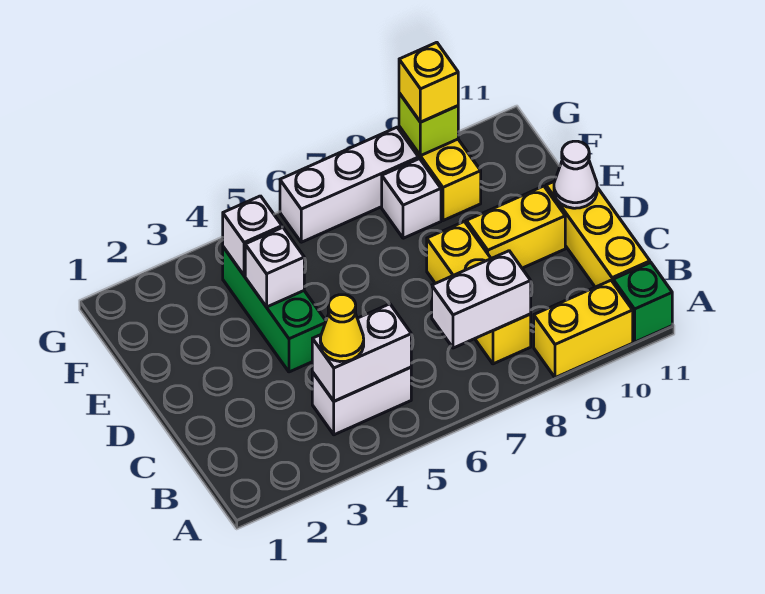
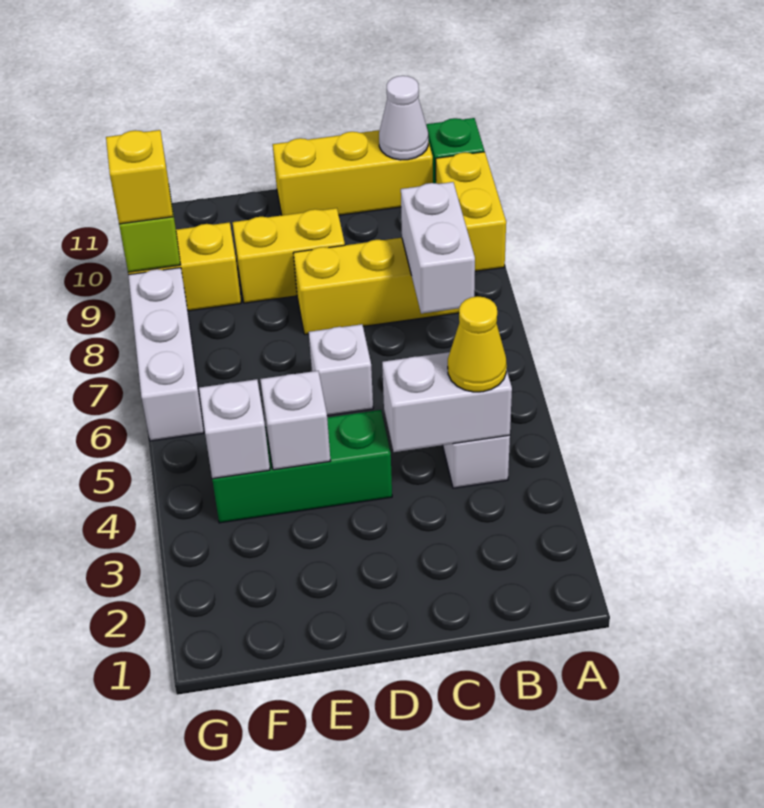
white 1x2 brick [312,304,411,401] -> white 1x2 brick turned to [382,352,512,452]
yellow 1x2 brick [466,186,565,268] -> yellow 1x2 brick turned to [233,208,345,303]
white 1x1 cone [554,141,597,208] -> white 1x1 cone moved to [379,76,428,160]
white 1x1 brick [382,159,441,238] -> white 1x1 brick moved to [309,324,373,416]

